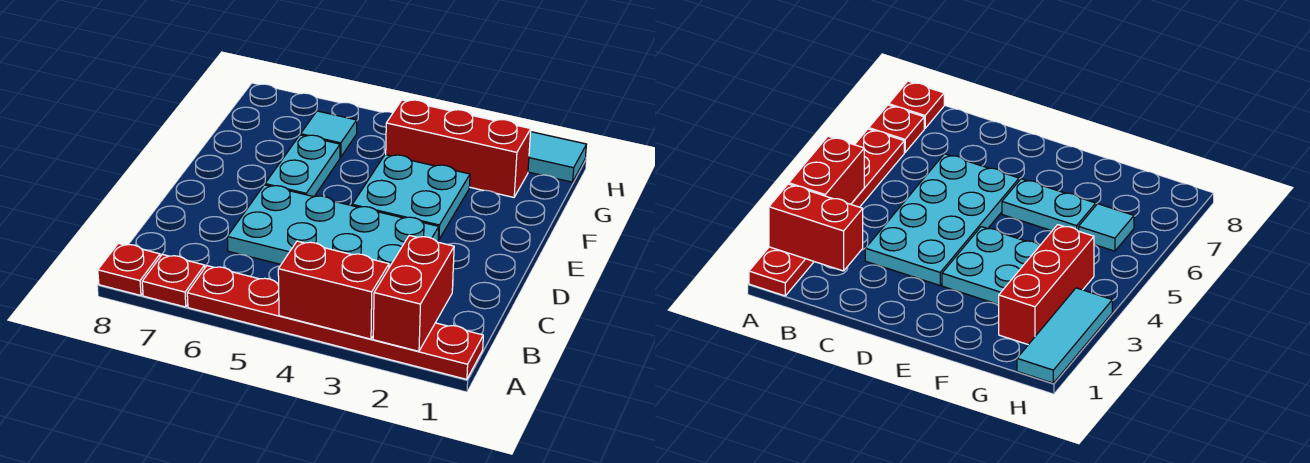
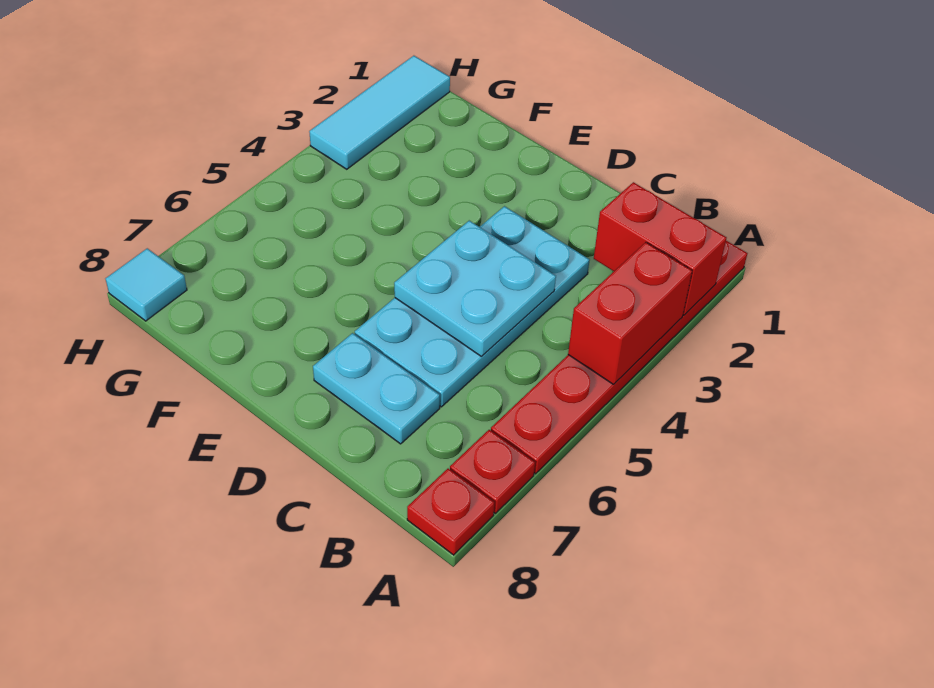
cyan 2x2 plate [352,155,470,240] -> cyan 2x2 plate moved to [394,221,556,357]
cyan 1x2 plate [265,135,340,197] -> cyan 1x2 plate moved to [313,333,440,444]
red 1x3 brick [386,100,531,197] -> none
cyan 1x1 tile [301,111,357,157] -> cyan 1x1 tile moved to [105,248,187,321]

